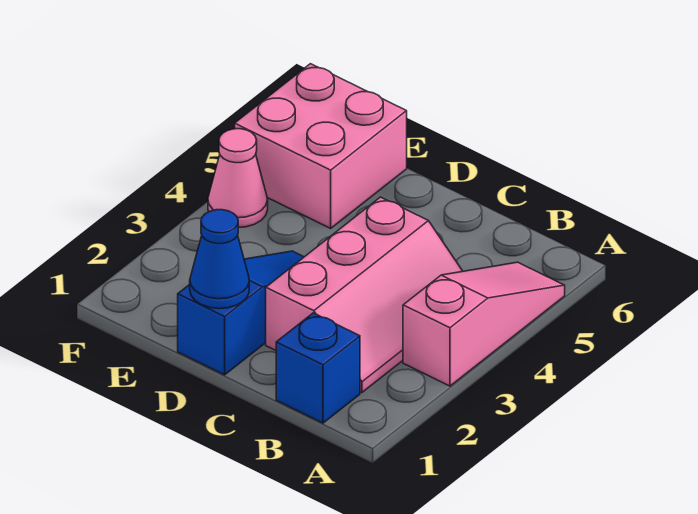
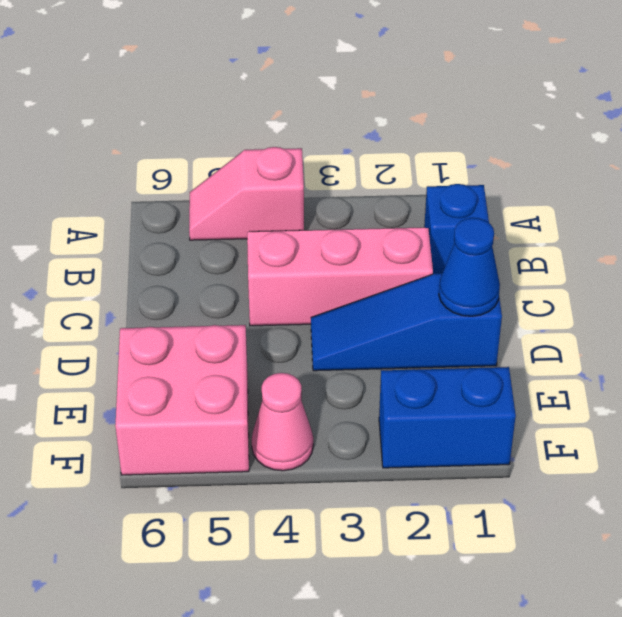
pink 1x3 slope [403,262,565,386] -> pink 1x2 slope [189,147,304,240]
none -> blue 1x2 brick [379,367,516,468]

